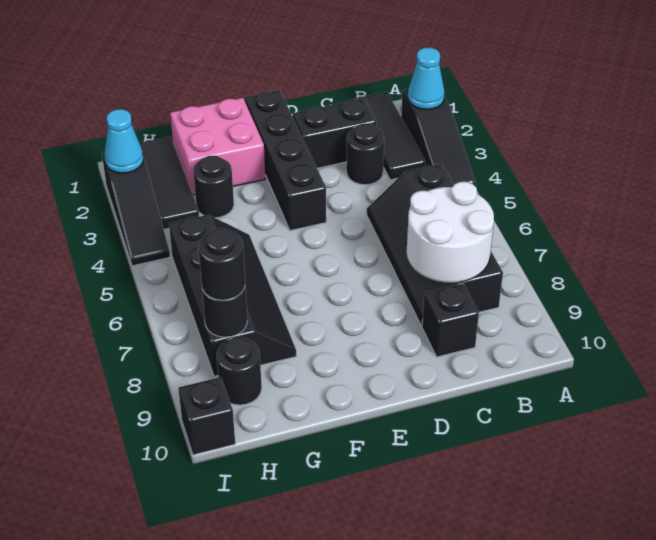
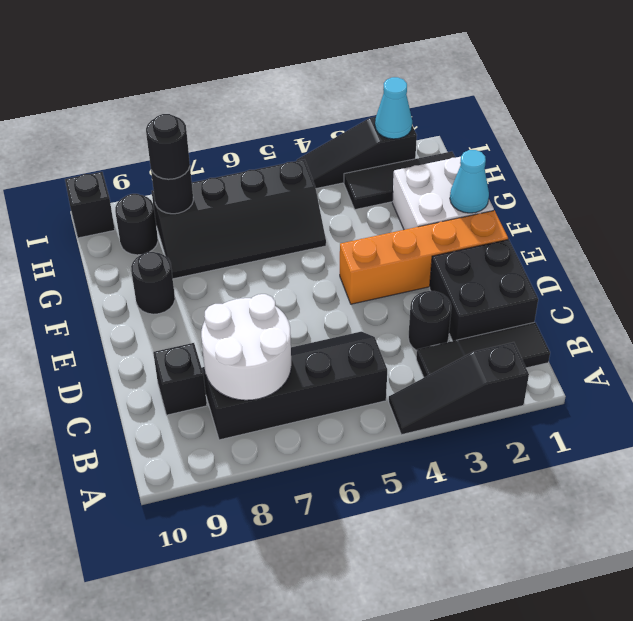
cyan 1x1 cone [408,47,445,109] -> cyan 1x1 cone moved to [450,150,489,213]
black 1x2 brick [293,98,377,168] -> black 2x2 brick [430,239,538,341]
black 1x4 brick [245,90,326,231] -> orange 1x4 brick [340,210,508,304]
pink 2x2 brick [170,98,265,195] -> white 2x2 brick [392,157,494,230]
black 1x1 round brick [193,156,234,218] -> black 1x1 round brick moved to [131,252,175,314]

